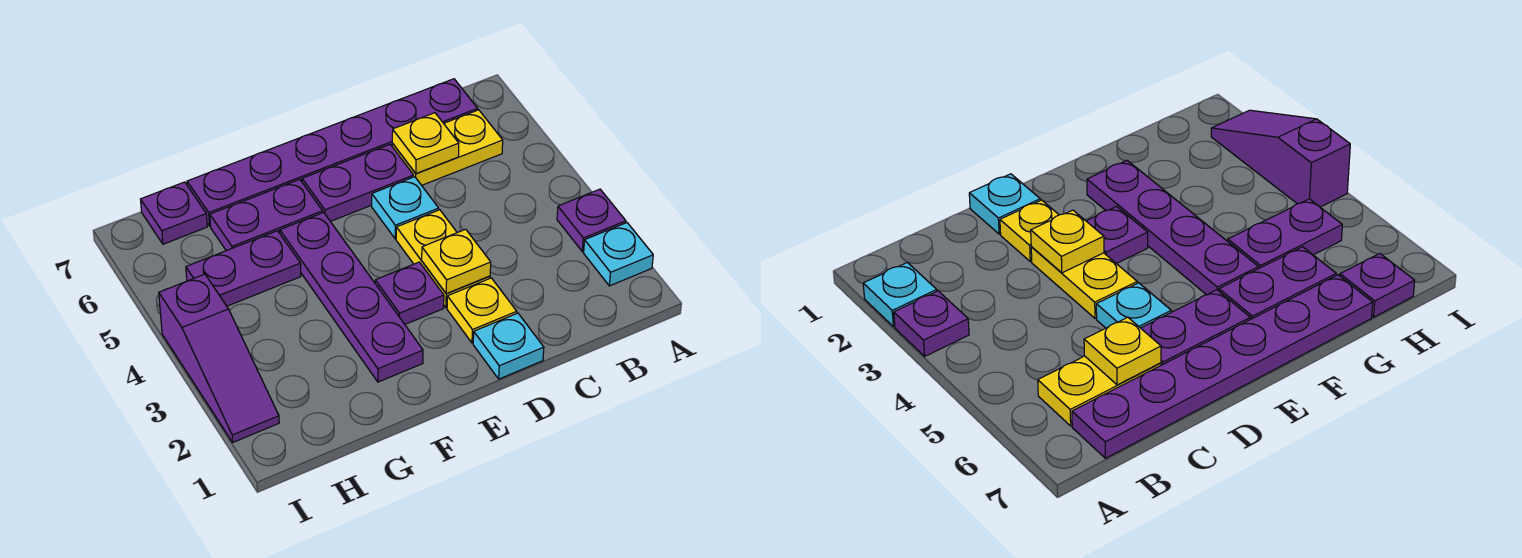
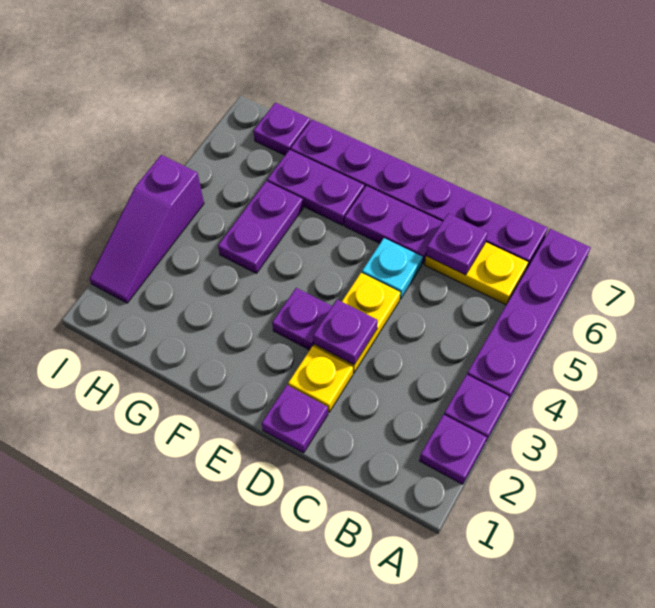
cyan 1x1 plate [584,223,653,286] -> purple 1x1 plate [419,415,487,484]
yellow 1x1 plate [392,113,459,173] -> purple 1x1 plate [426,214,488,275]
cyan 1x1 plate [473,313,544,379] -> purple 1x1 plate [262,385,328,453]
yellow 1x1 plate [422,229,491,293] -> purple 1x1 plate [313,300,378,365]
purple 1x4 plate [280,213,423,382] -> purple 1x4 plate moved to [467,229,591,401]
purple 1x2 plate [186,231,301,306] -> purple 1x2 plate turned to [218,181,303,273]

